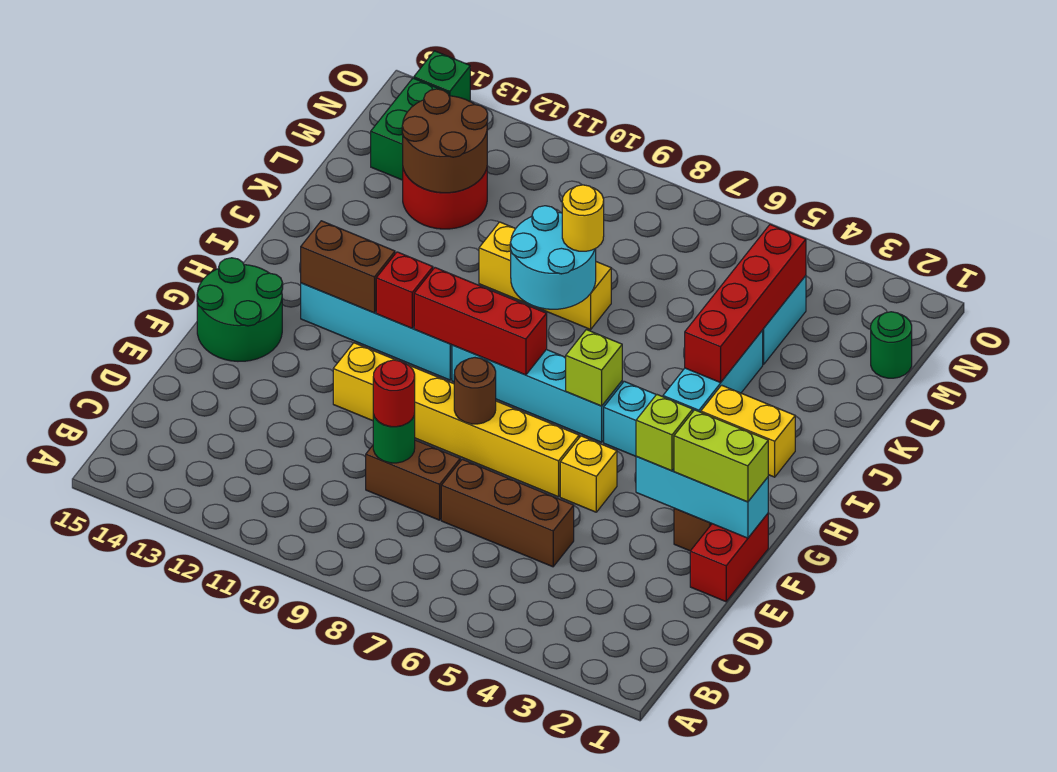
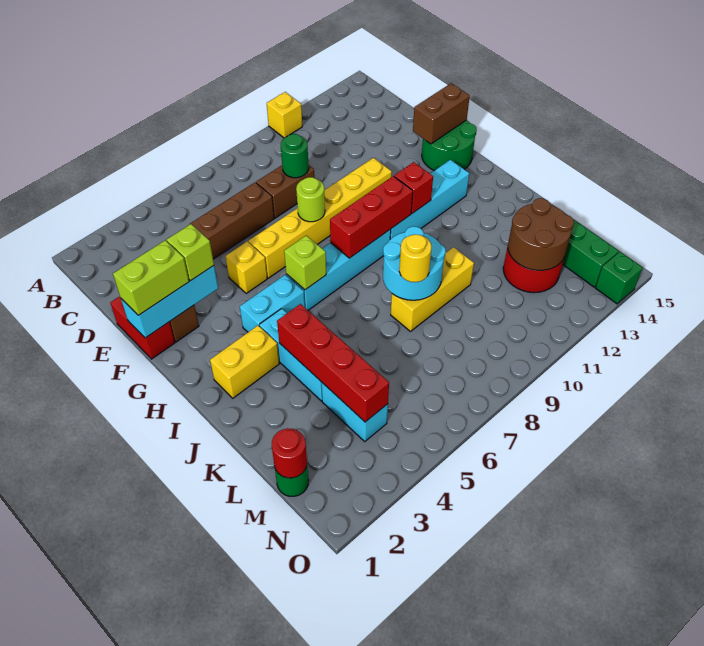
none -> yellow 1x1 brick [267,92,302,138]
red 1x1 round brick [373,360,415,427] -> red 1x1 round brick moved to [272,428,307,478]
brown 1x1 round brick [454,358,496,424] -> lime 1x1 round brick [296,177,325,222]
brown 1x2 brick [301,221,395,313] -> brown 1x2 brick moved to [413,83,470,144]

